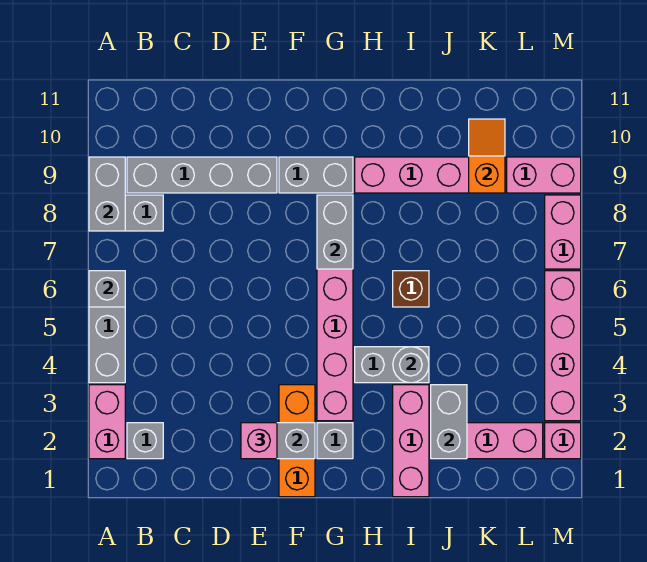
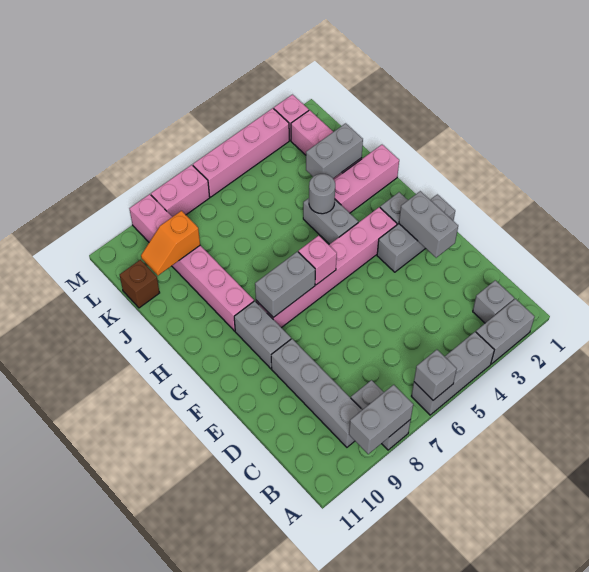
pink 1x2 brick [89,385,125,459] -> grey 1x2 brick [476,299,535,364]
pink 1x1 brick [241,423,277,459] -> pink 1x1 brick moved to [298,236,337,285]
orange 1x3 brick [279,385,315,497] -> grey 1x3 brick [377,194,455,272]
brown 1x1 brick [393,271,429,307] -> brown 1x1 brick moved to [120,260,160,308]

